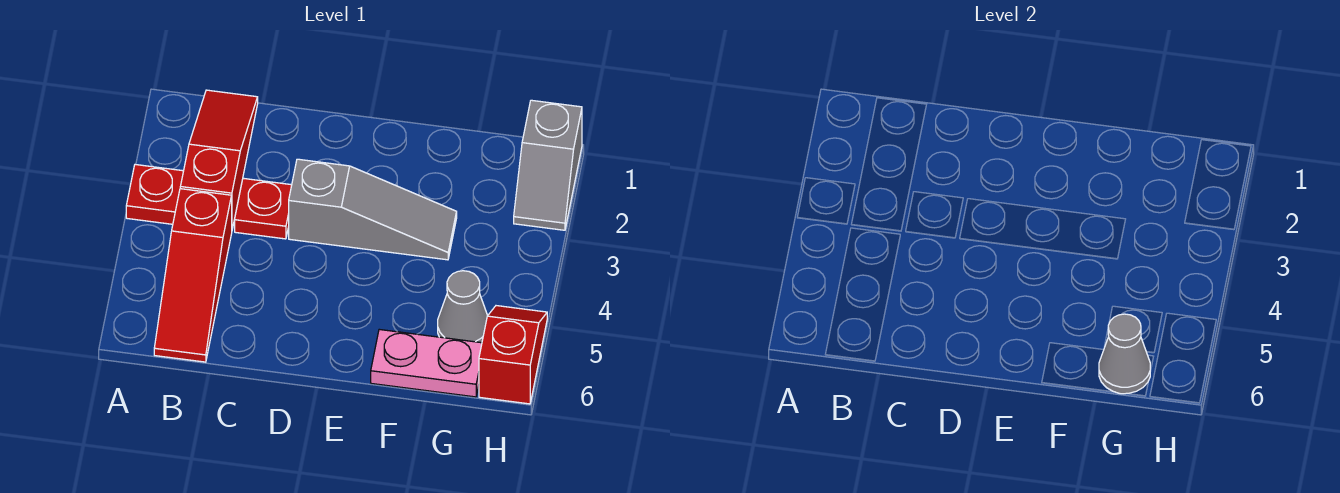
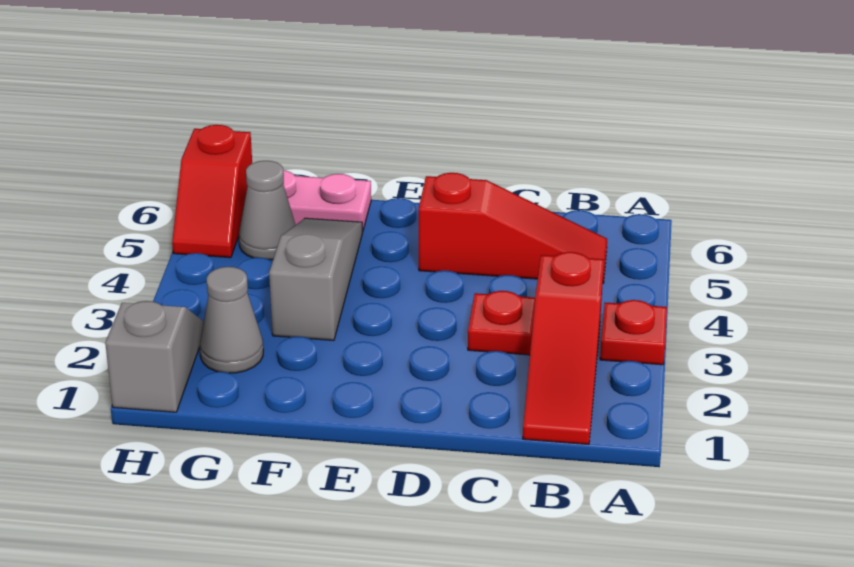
red 1x3 slope [154,189,232,362] -> red 1x3 slope turned to [419,173,607,283]
grey 1x3 slope [289,159,457,260] -> grey 1x3 slope turned to [269,218,362,340]
grey 1x1 cone [1099,314,1150,394] -> grey 1x1 cone moved to [200,267,263,373]

